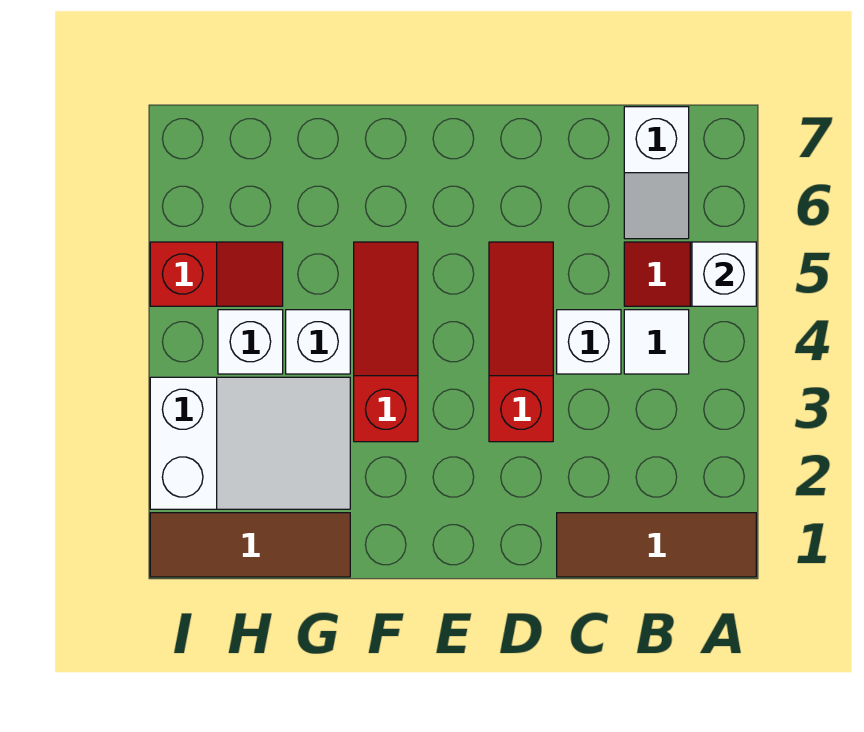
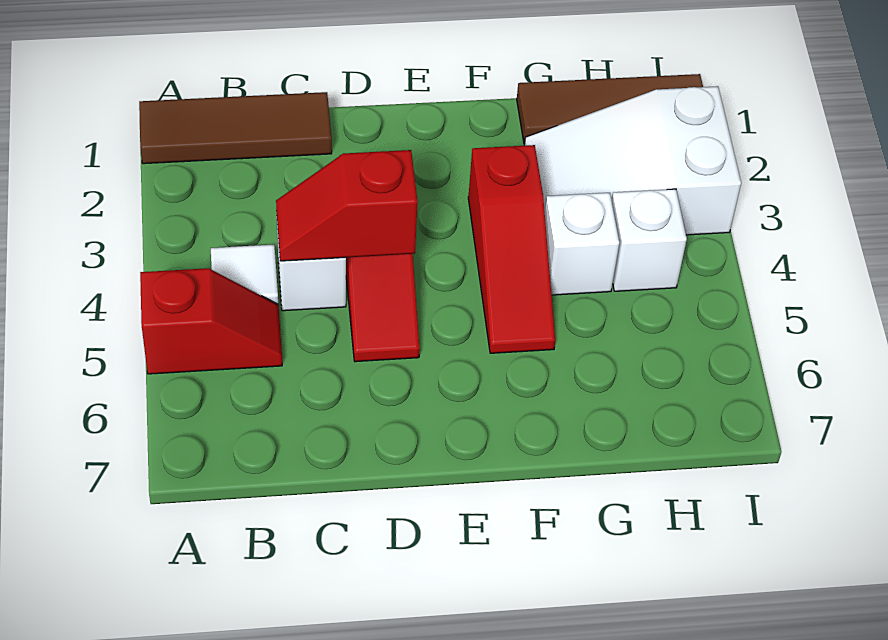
white 1x1 brick [692,242,756,306] -> none
white 1x2 slope [624,107,689,239] -> none
red 1x2 slope [150,242,283,306] -> red 1x2 slope moved to [276,150,418,261]

